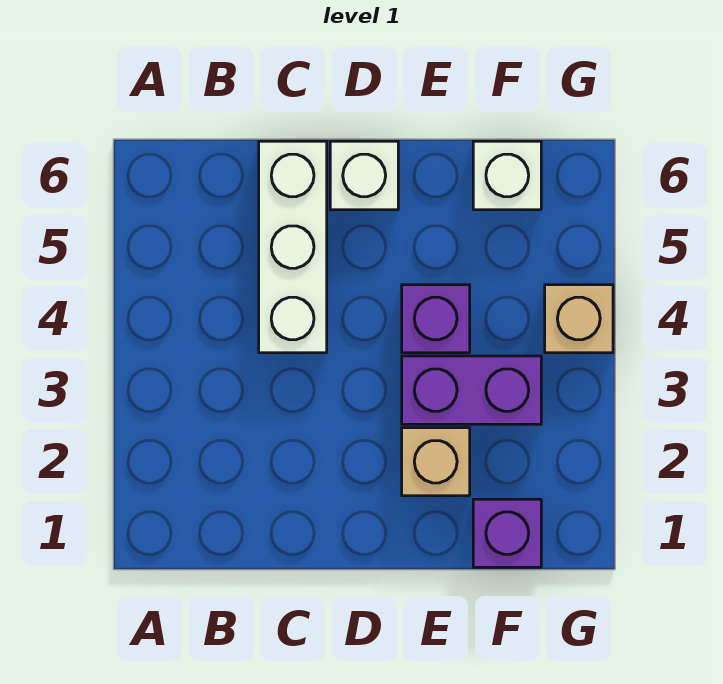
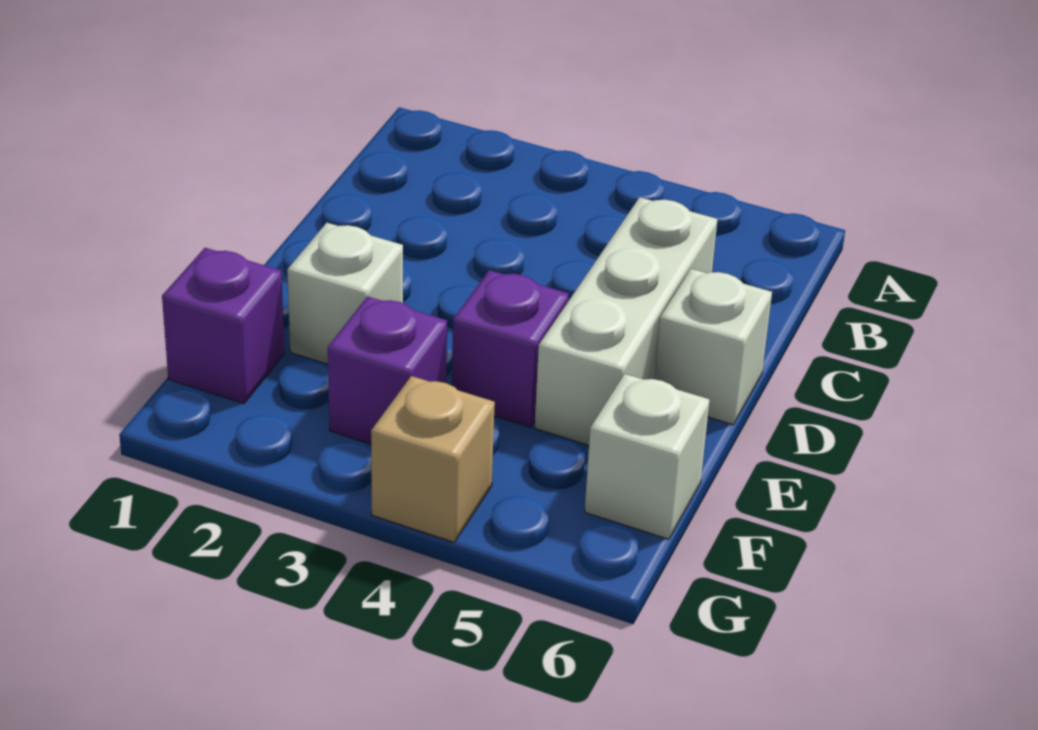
white 1x3 brick [259,141,327,353] -> white 1x3 brick turned to [535,197,717,445]
tan 1x1 brick [402,428,470,496] -> white 1x1 brick [287,223,403,364]
purple 1x2 brick [402,356,541,424] -> purple 1x1 brick [328,296,447,444]

